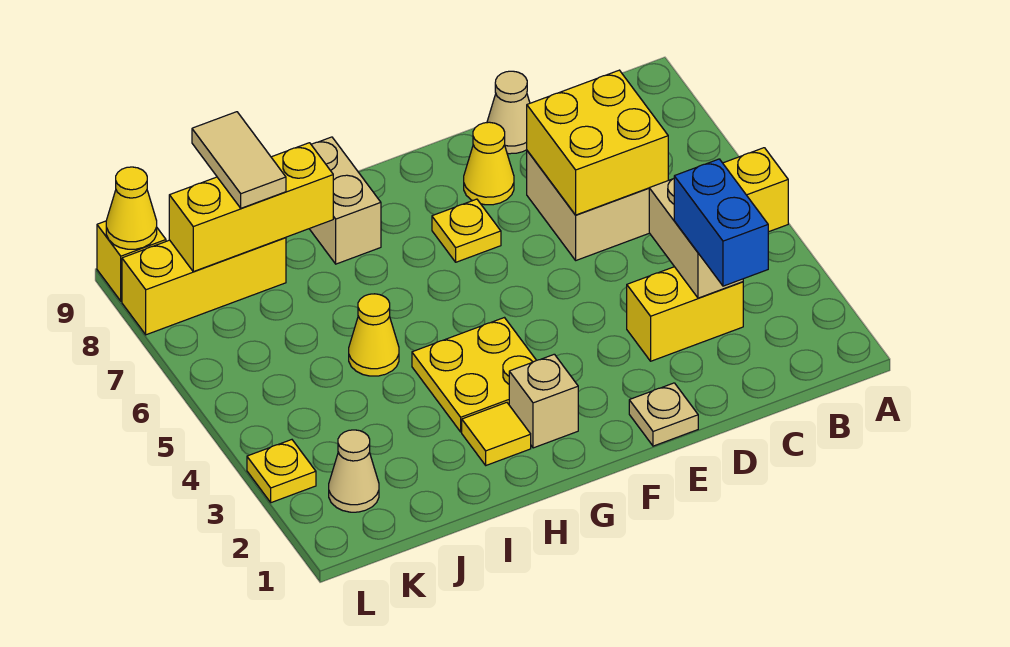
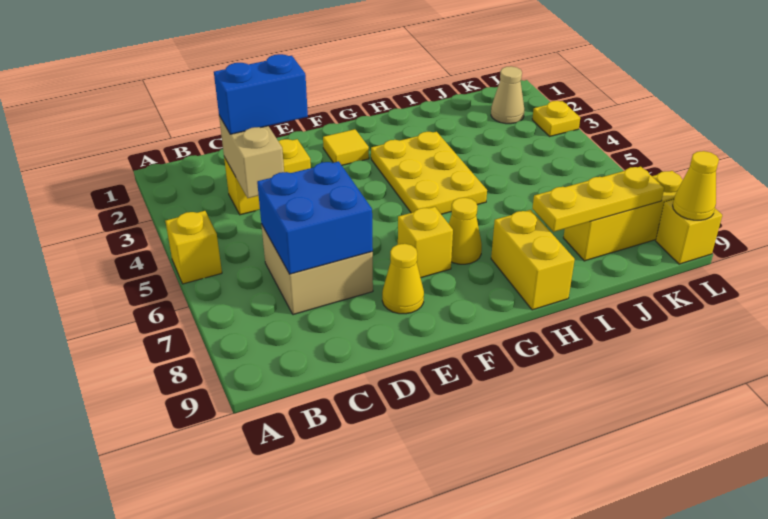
blue 1x2 brick [674,159,768,286] -> blue 1x2 brick turned to [214,54,308,134]
yellow 2x2 brick [527,70,668,215] -> blue 2x2 brick [257,161,373,274]
tan 1x1 cone [487,71,530,154] -> none
tan 1x1 plate [629,383,698,446] -> none
yellow 1x1 plate [432,199,501,262] -> yellow 1x1 brick [398,207,453,278]
tan 1x1 brick [509,354,578,448] -> none
yellow 2x2 plate [412,318,536,432] -> yellow 2x3 plate [371,132,487,214]
yellow 1x1 tile [462,402,531,465] -> yellow 1x1 tile moved to [323,129,369,165]
tan 1x2 brick [310,137,381,264] -> yellow 1x2 brick [491,210,575,310]
yellow 1x1 cone [349,294,399,376] -> yellow 1x1 cone moved to [449,198,482,264]
yellow 1x3 brick [169,143,333,272] -> yellow 1x3 plate [532,167,664,232]
tan 1x2 tile [192,112,286,208] -> none

